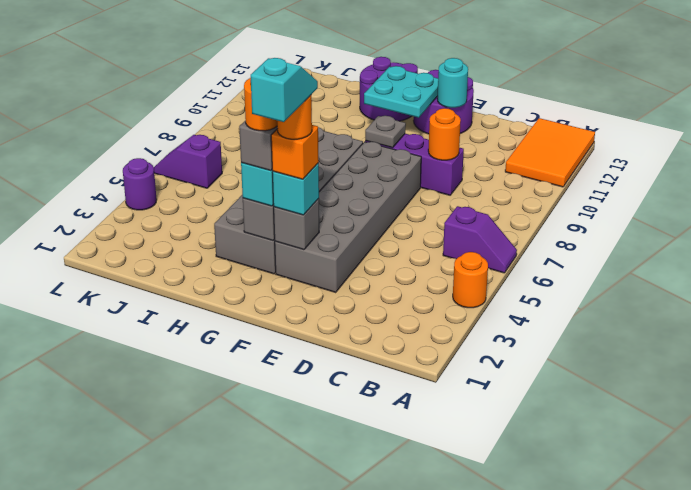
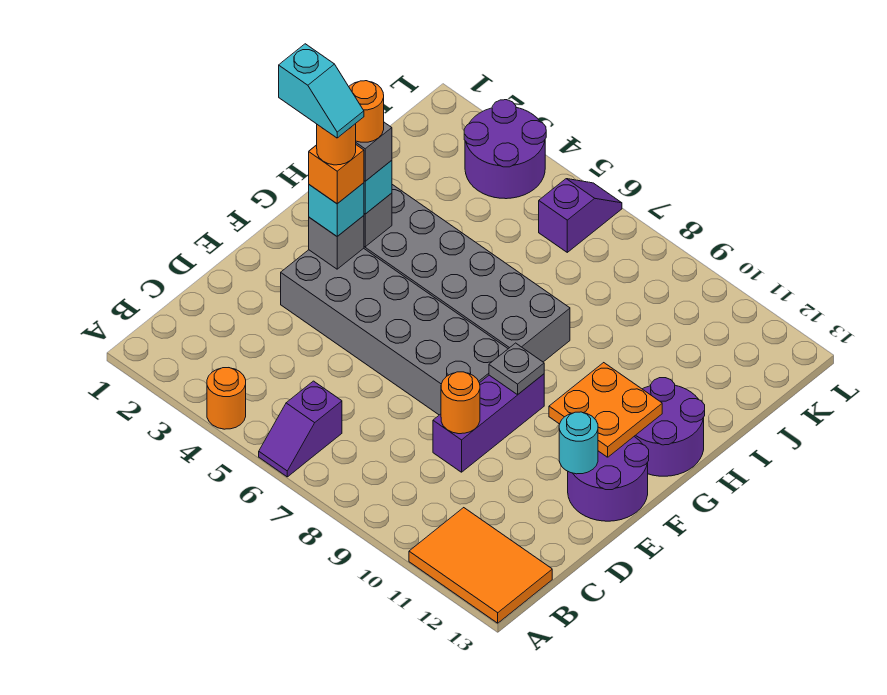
cyan 2x2 plate [364,66,438,118] -> orange 2x2 plate [549,363,662,457]
purple 1x1 round brick [123,158,157,210] -> purple 2x2 round brick [464,100,546,199]

